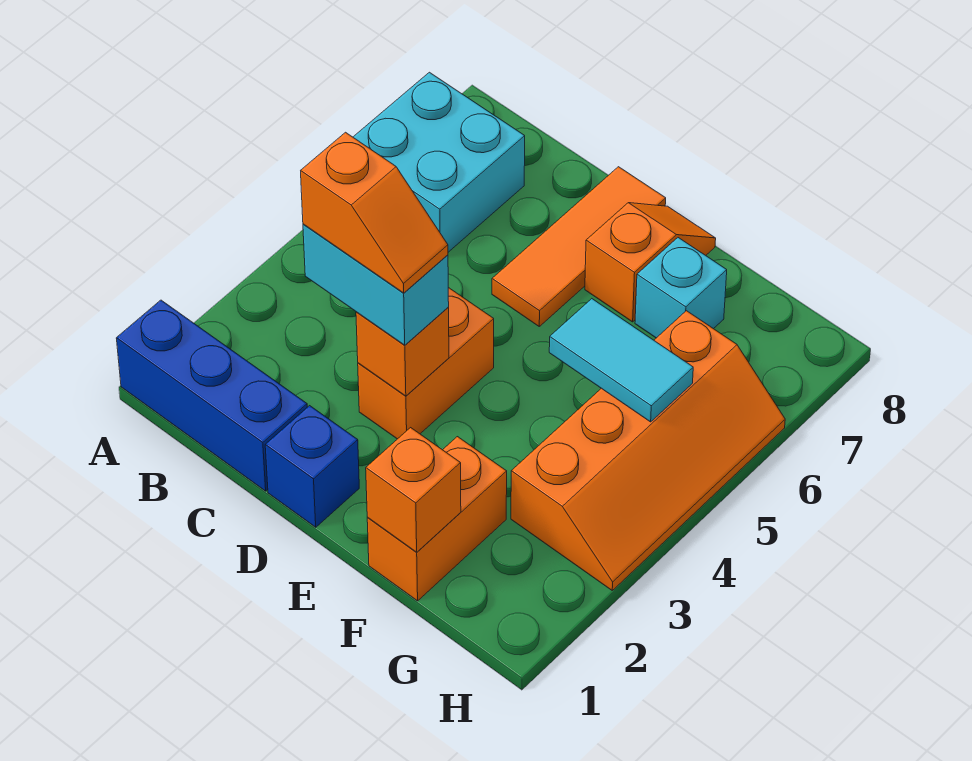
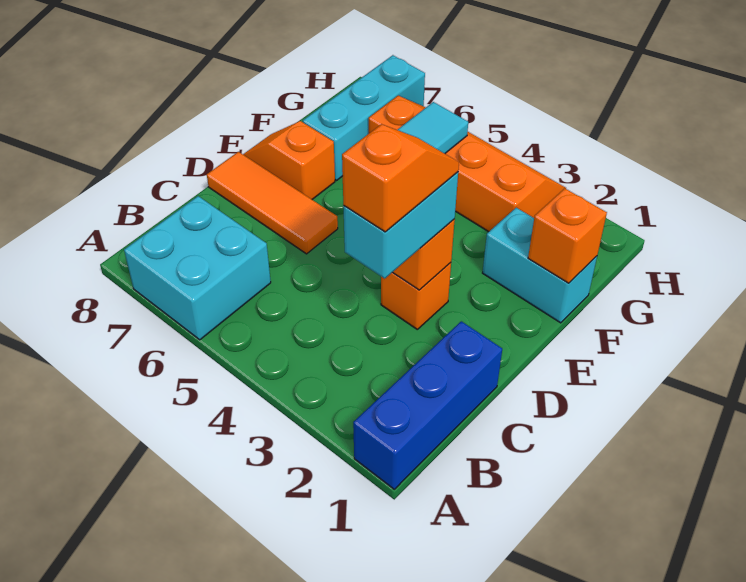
blue 1x1 brick [265,406,359,527] -> none
orange 1x2 brick [358,287,494,439] -> orange 1x1 brick [381,263,451,329]
orange 1x2 brick [367,437,507,601] -> cyan 1x2 brick [483,208,597,323]
cyan 1x1 brick [635,238,727,338] -> cyan 1x3 brick [303,55,425,180]

